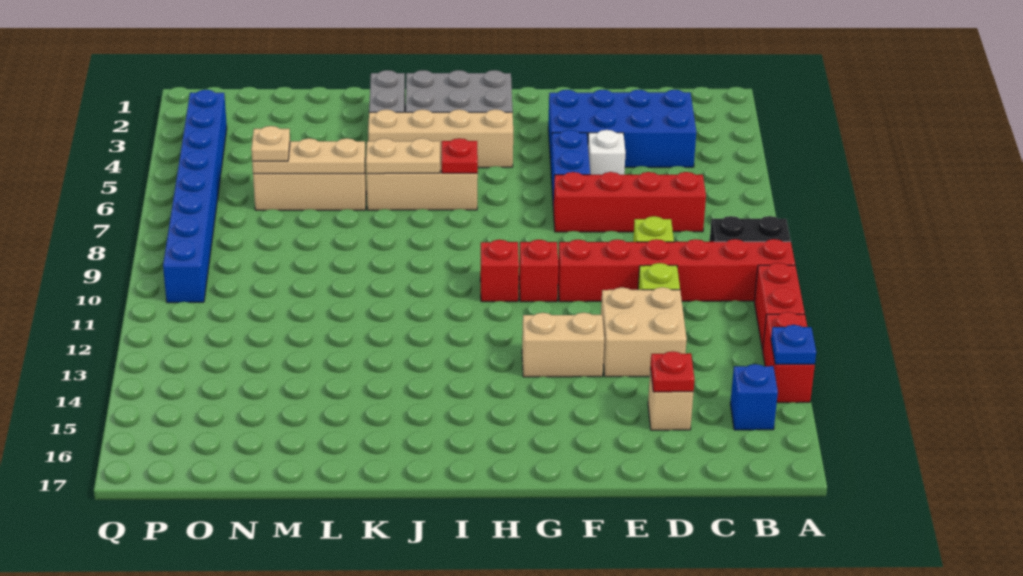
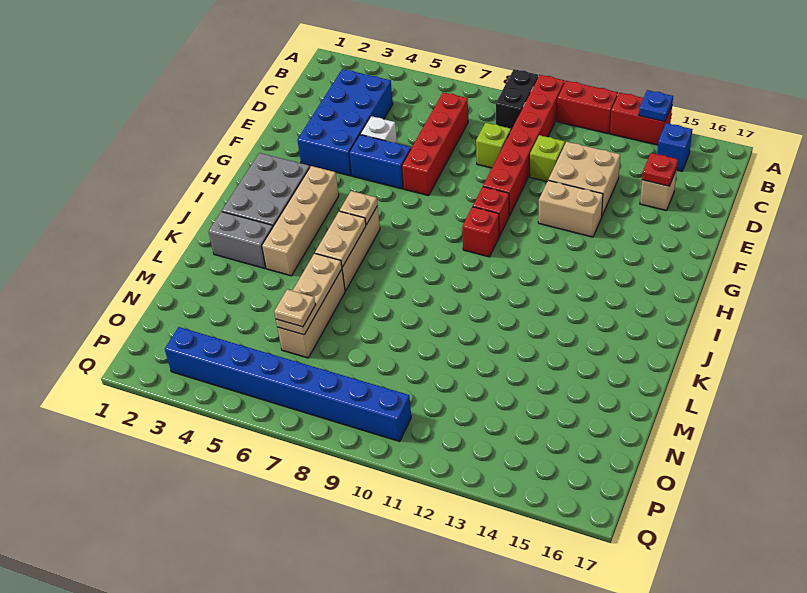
tan 1x2 brick [522,313,604,377] -> tan 1x2 brick turned to [538,180,603,237]
red 1x1 plate [442,138,478,173] -> tan 1x1 plate [340,191,377,225]

